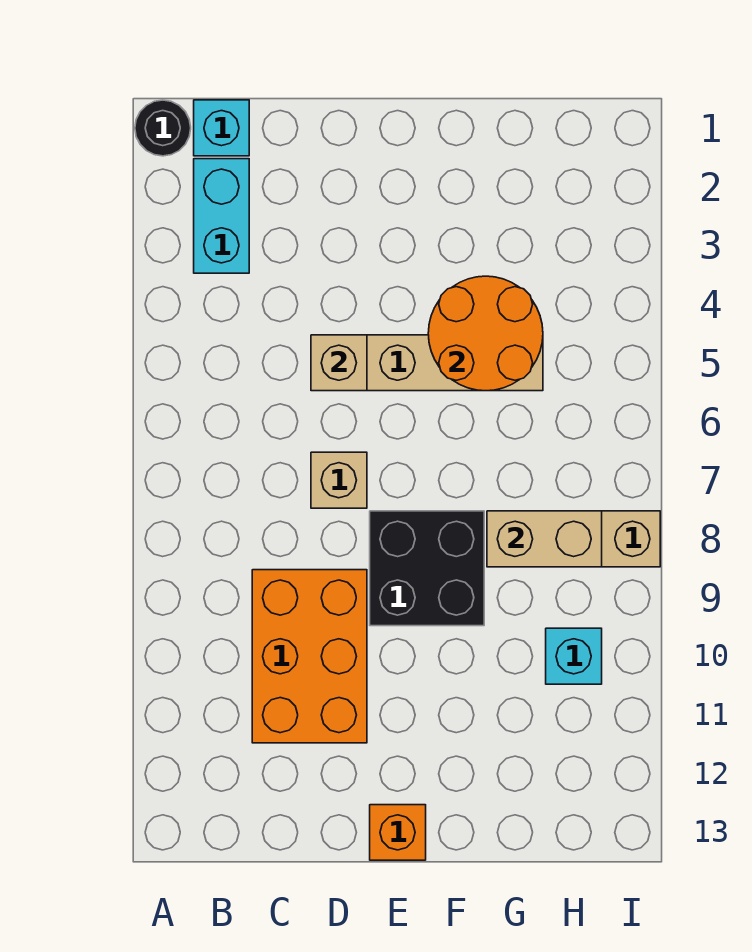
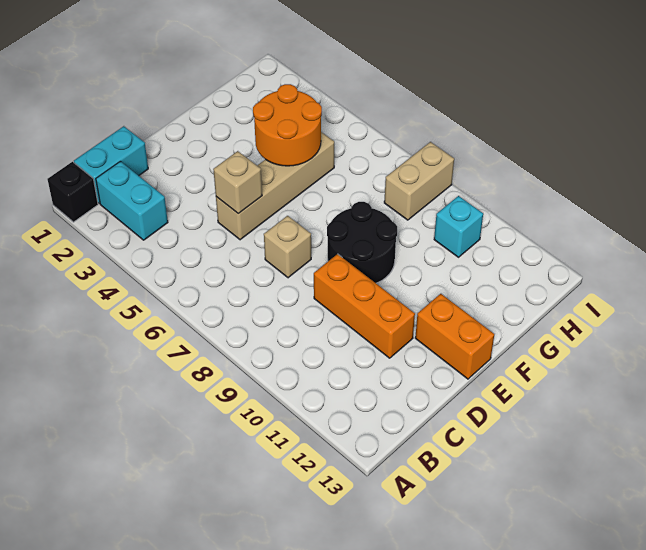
black 1x1 round brick [135,100,191,156] -> black 1x1 brick [47,162,98,222]
cyan 1x1 brick [194,100,249,156] -> cyan 1x2 brick [74,126,148,204]
orange 2x3 brick [252,570,367,743] -> orange 1x3 brick [314,254,415,358]
black 2x2 brick [370,511,484,626] -> black 2x2 round brick [327,202,397,283]
orange 1x1 brick [370,805,426,860] -> orange 1x2 brick [415,294,494,379]
tan 1x2 brick [487,511,602,567] -> none

